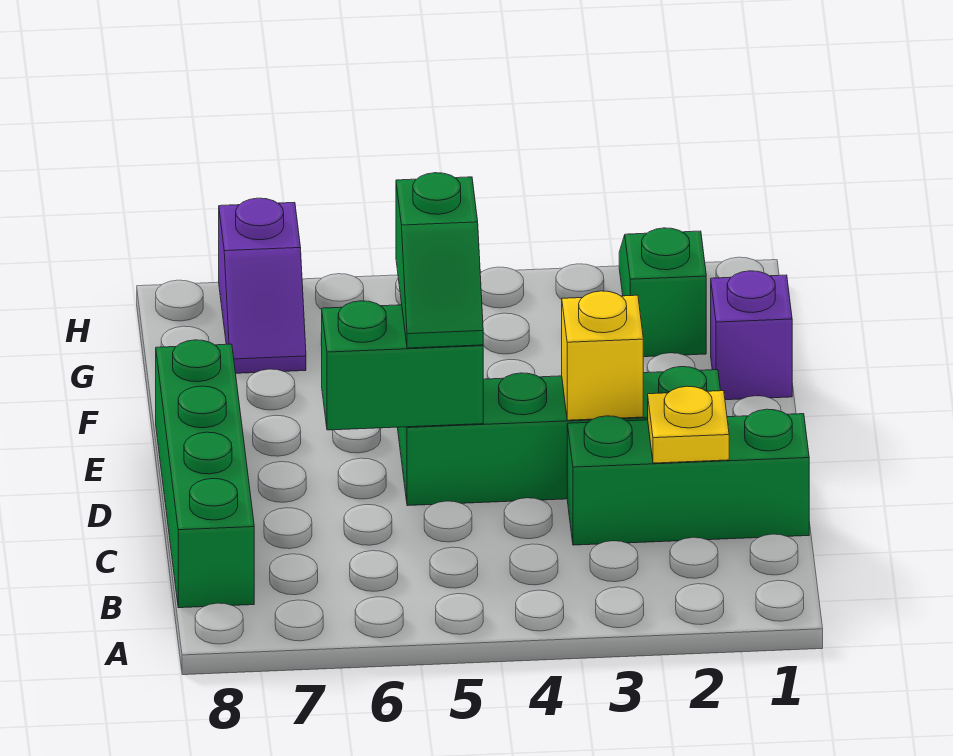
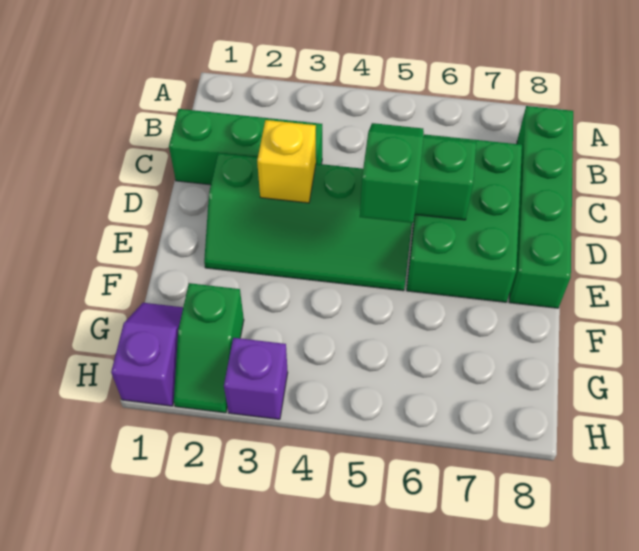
yellow 1x1 plate [648,386,729,463] -> none
none -> green 2x3 brick [407,134,522,302]
purple 1x1 brick [711,271,792,400] -> purple 1x1 brick moved to [224,338,288,419]
purple 1x2 slope [219,198,306,373] -> purple 1x2 slope moved to [111,303,183,406]

